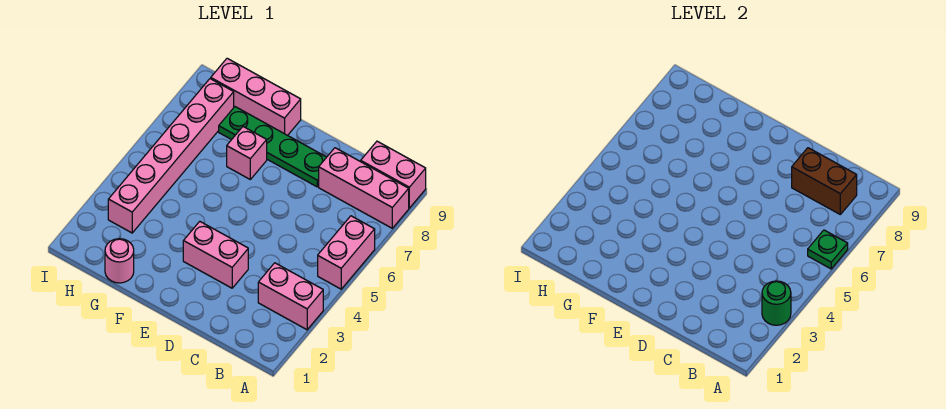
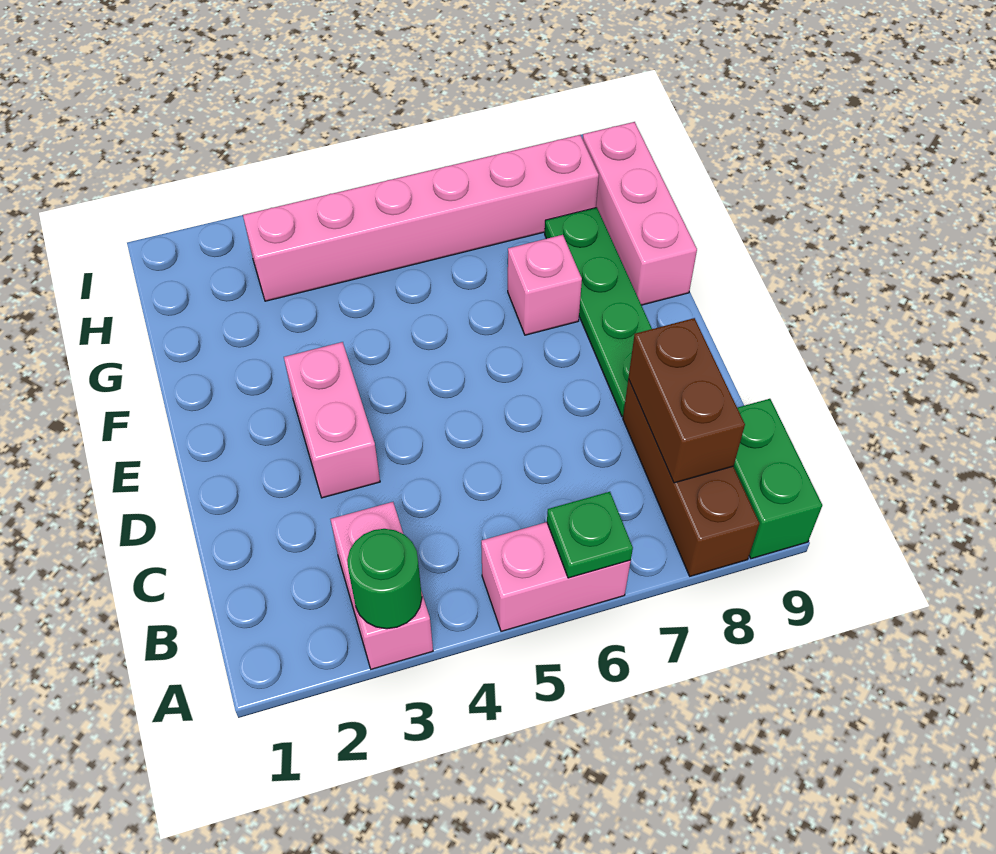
pink 1x3 brick [319,148,409,228] -> brown 1x3 brick [623,379,759,576]
pink 1x2 brick [361,141,426,208] -> green 1x2 brick [733,399,822,559]
pink 1x1 round brick [105,239,134,283] -> none

